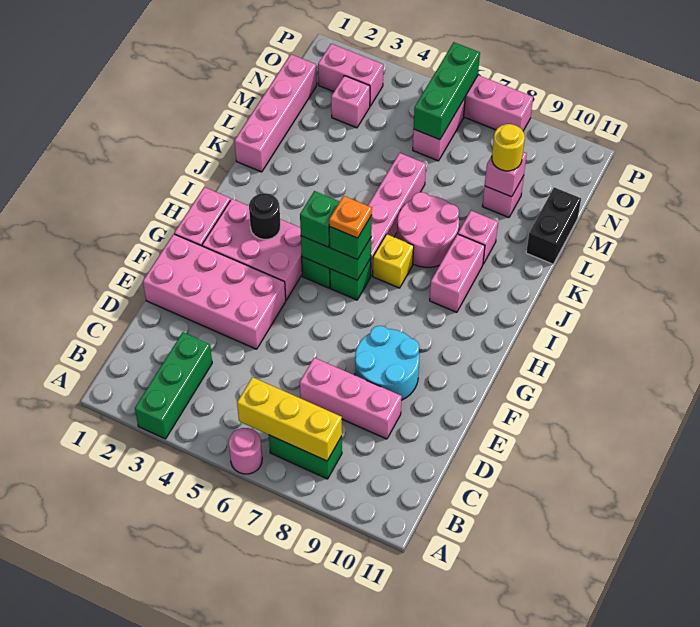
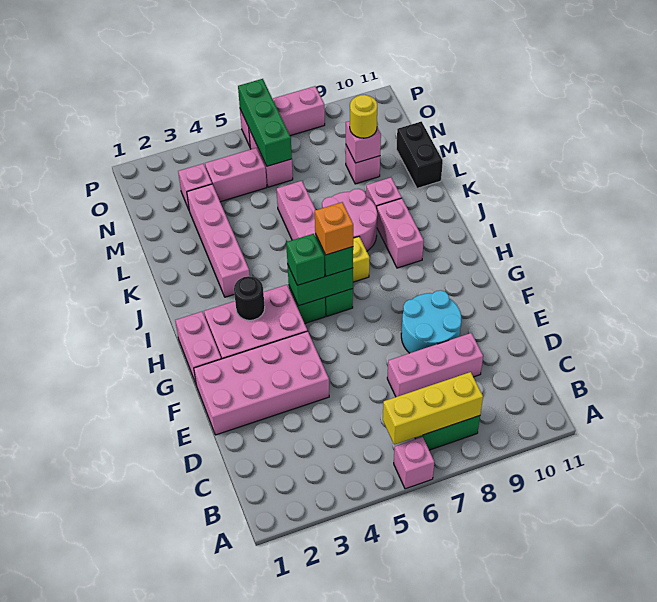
green 1x3 brick [135,332,212,439] -> none
pink 1x1 round brick [229,428,262,474] -> pink 1x1 brick [394,437,434,489]
orange 1x1 plate [329,196,372,238] -> orange 1x1 brick [315,202,353,255]
pink 1x4 brick [234,54,317,172] -> pink 1x4 brick moved to [187,184,250,297]
pink 1x2 brick [318,44,383,106] -> pink 1x2 brick moved to [205,148,267,202]

